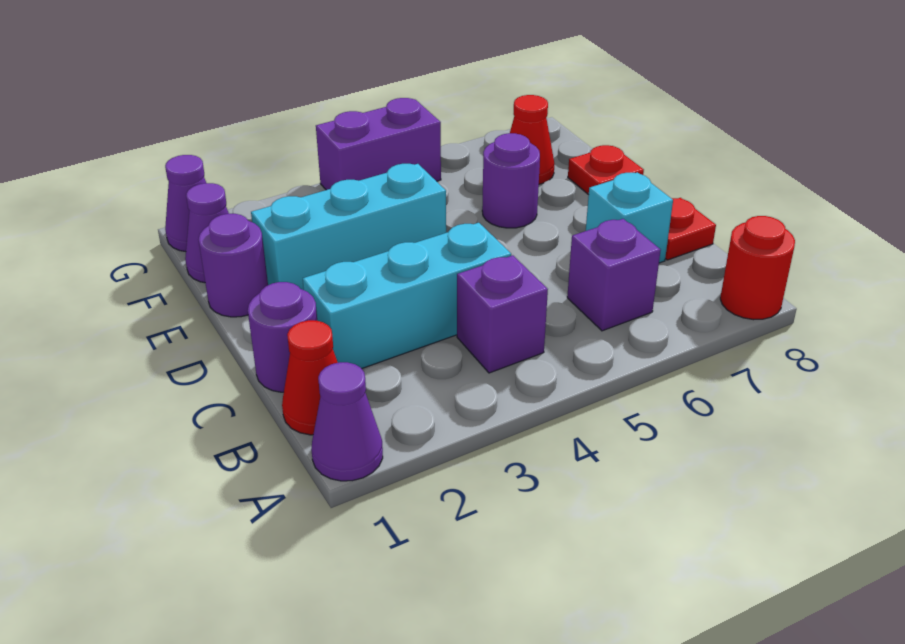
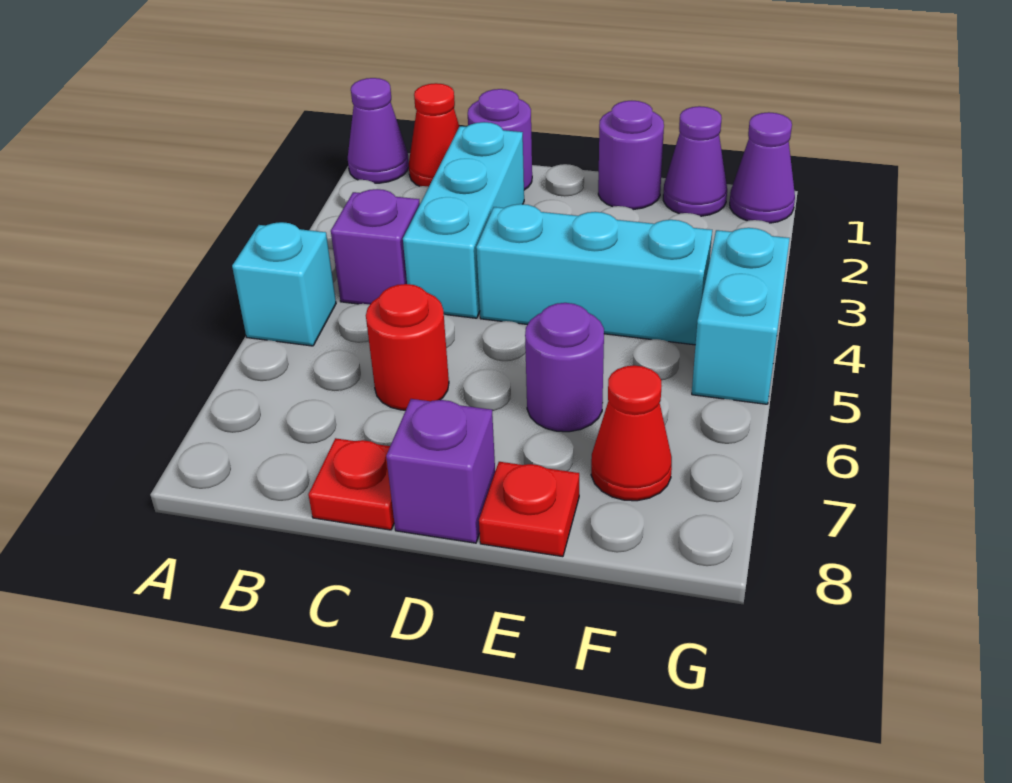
red 1x1 round brick [720,216,795,320] -> red 1x1 round brick moved to [366,284,449,410]
purple 1x1 brick [567,219,661,331] -> purple 1x1 brick moved to [386,399,495,543]
cyan 1x1 brick [586,172,673,263] -> cyan 1x1 brick moved to [232,222,336,346]
cyan 1x3 brick [251,164,446,290] -> cyan 1x3 brick turned to [476,204,712,345]
purple 1x2 brick [316,98,441,190] -> cyan 1x2 brick [692,228,790,404]

